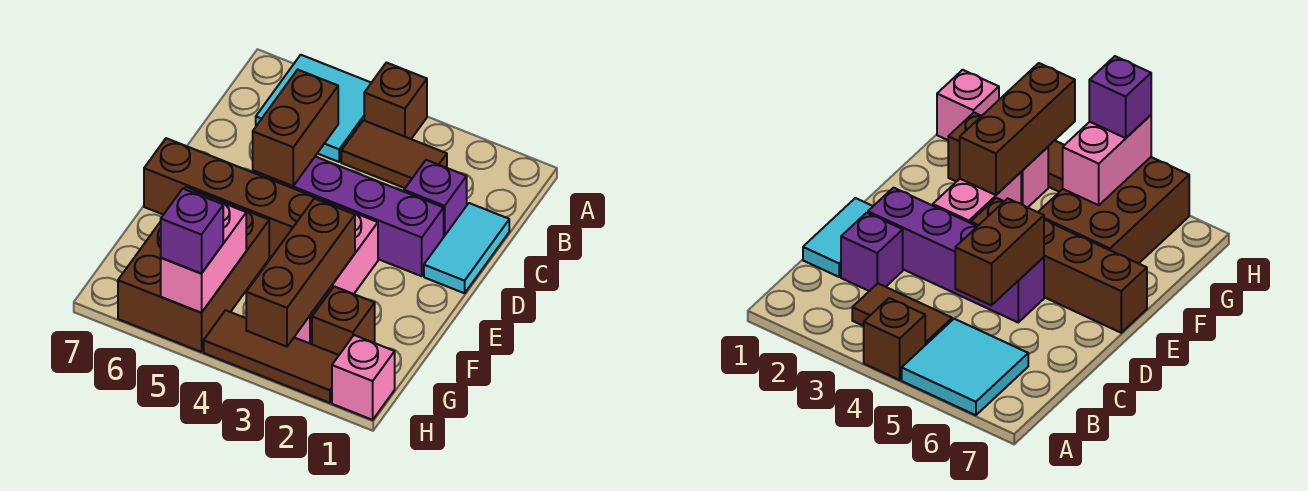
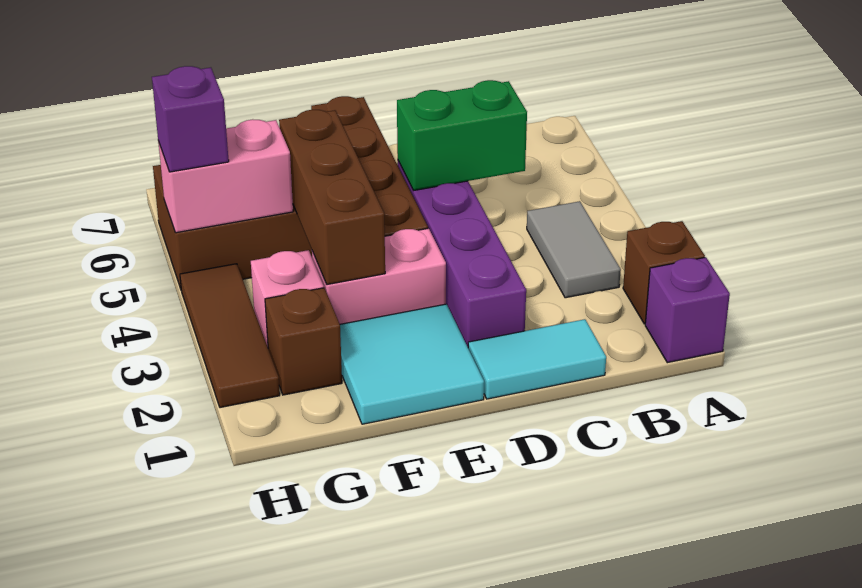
brown 1x1 brick [364,63,427,139] -> brown 1x1 brick moved to [623,221,705,324]
cyan 2x2 tile [256,55,371,162] -> cyan 2x2 tile moved to [340,304,484,424]
brown 1x2 tile [341,120,447,188] -> grey 1x2 tile [527,201,621,298]
purple 1x1 brick [404,160,467,236] -> purple 1x1 brick moved to [645,257,730,363]
brown 1x2 brick [253,70,338,186] -> green 1x2 brick [397,80,527,191]
brown 1x3 brick [246,199,355,347] -> brown 1x3 brick turned to [279,110,385,285]
pink 1x1 brick [332,335,395,420] -> none

